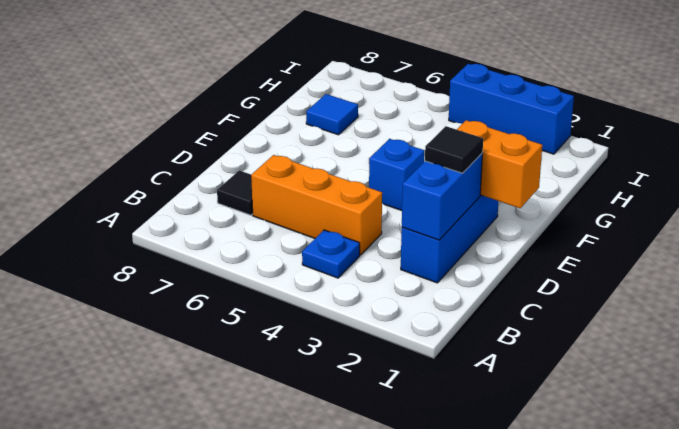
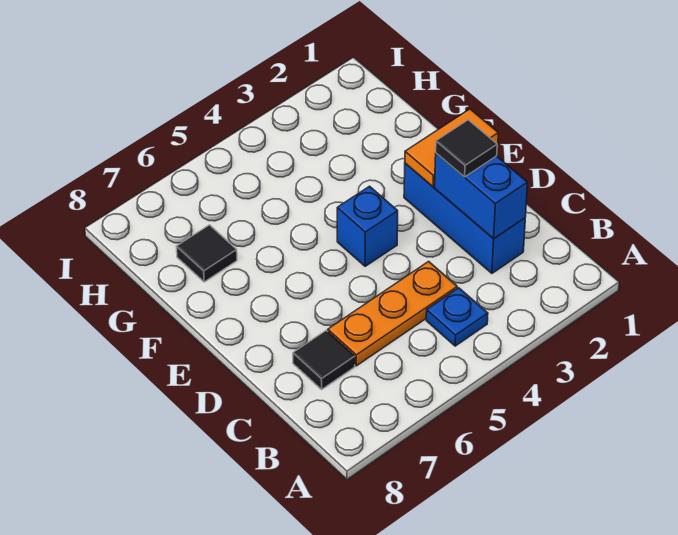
orange 1x3 brick [251,155,382,255] -> orange 1x3 plate [328,262,457,366]
orange 1x2 brick [457,120,542,208] -> orange 1x2 tile [405,109,498,187]
blue 1x1 tile [306,94,358,135] -> black 1x1 tile [177,225,237,282]
blue 1x3 brick [449,64,574,154] -> none

